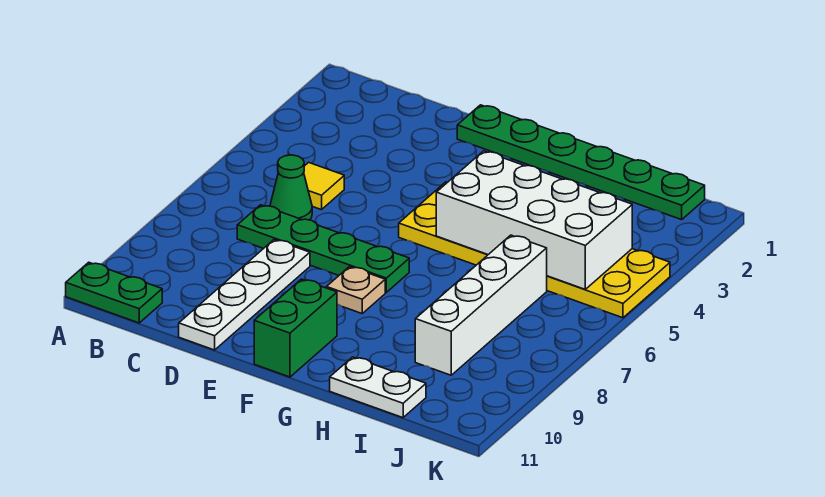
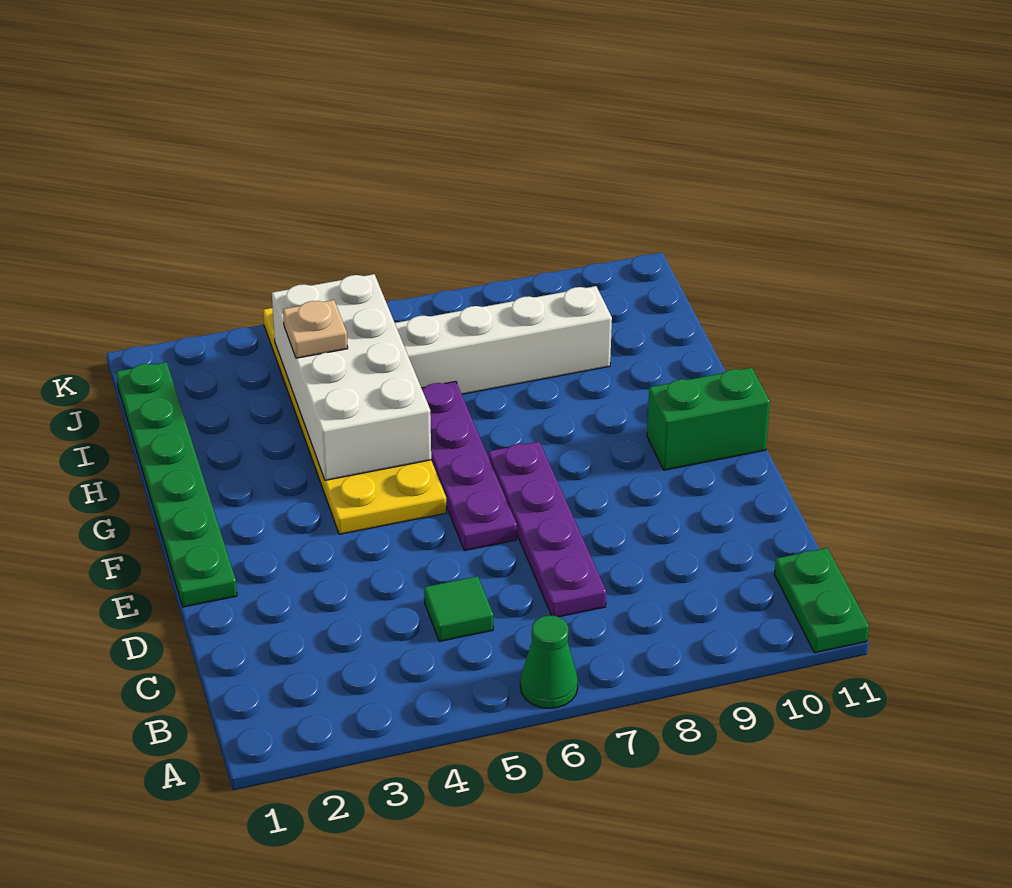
yellow 1x1 tile [304,162,344,210] -> green 1x1 tile [424,576,493,641]
green 1x1 cone [270,155,312,220] -> green 1x1 cone moved to [520,615,578,708]
green 1x4 plate [237,205,409,292] -> purple 1x4 plate [489,442,606,617]
white 1x4 plate [179,240,310,350] -> none
none -> purple 1x4 plate [422,381,517,551]
tan 1x1 plate [326,267,385,313] -> tan 1x1 plate moved to [283,300,348,358]
white 1x2 plate [330,357,426,418] -> none

